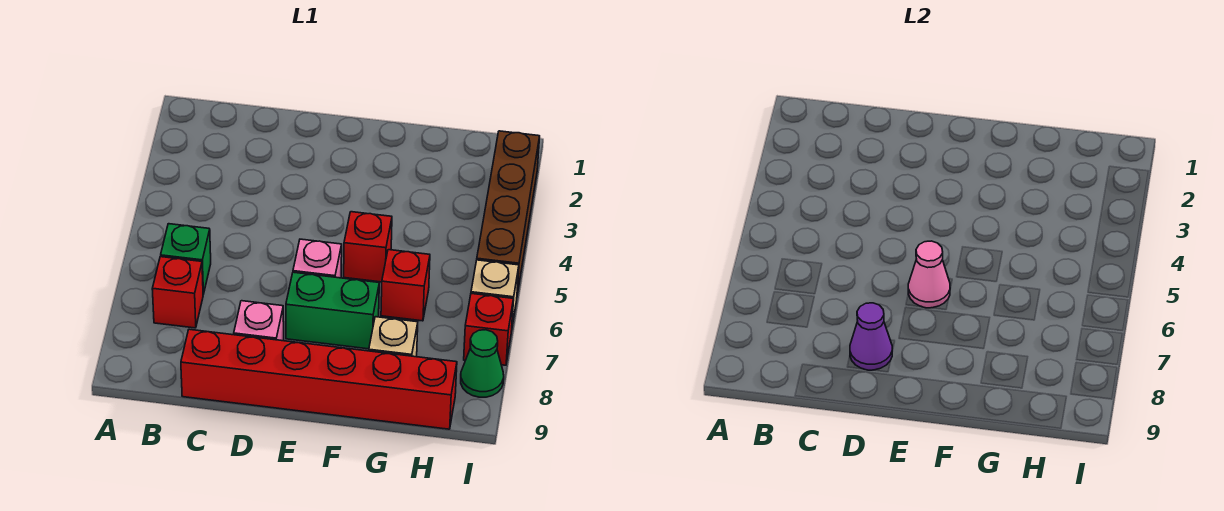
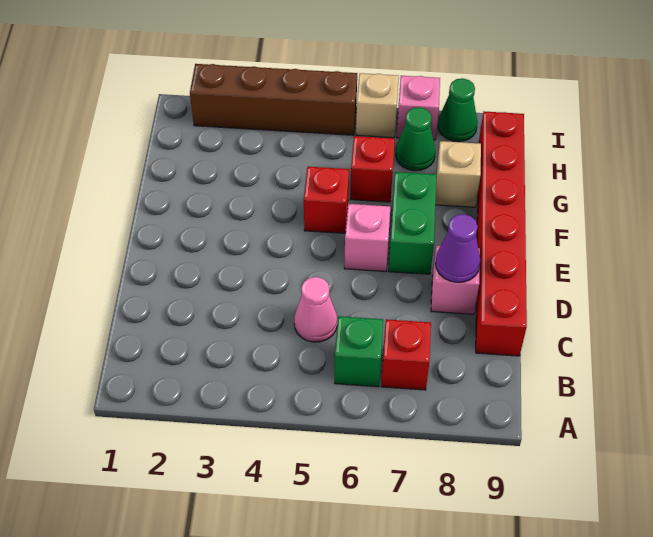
pink 1x1 cone [908,241,950,308] -> pink 1x1 cone moved to [294,277,337,342]
none -> green 1x1 cone [396,107,435,171]
red 1x1 brick [464,294,513,365] -> pink 1x1 brick [397,76,440,140]

